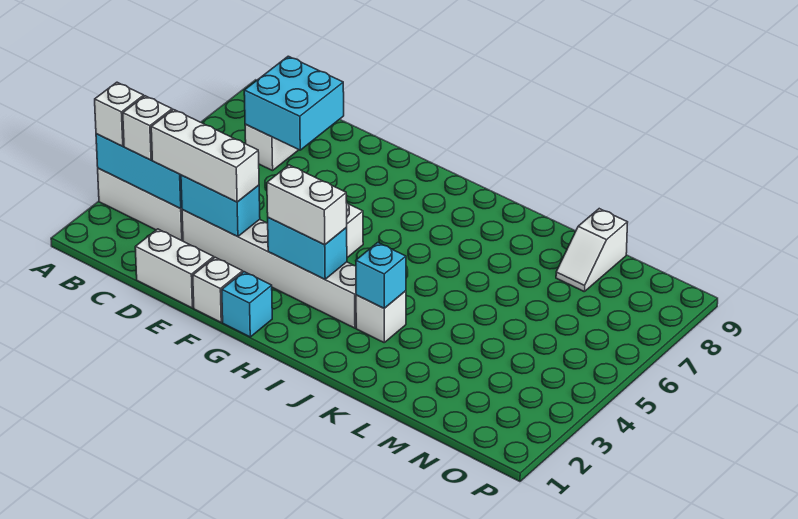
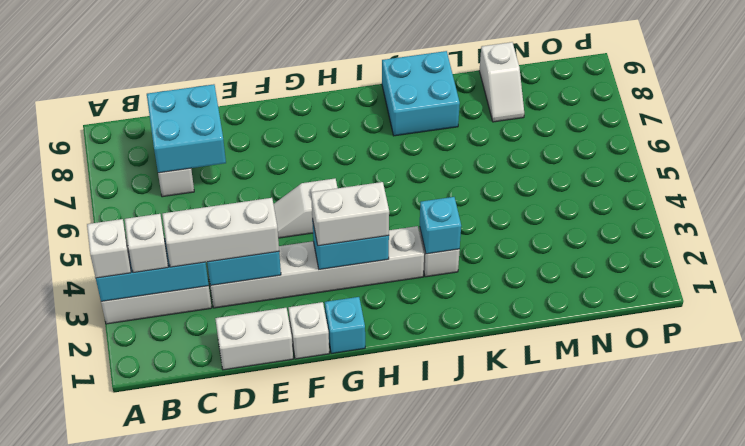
none -> cyan 2x2 brick [382,51,460,136]

